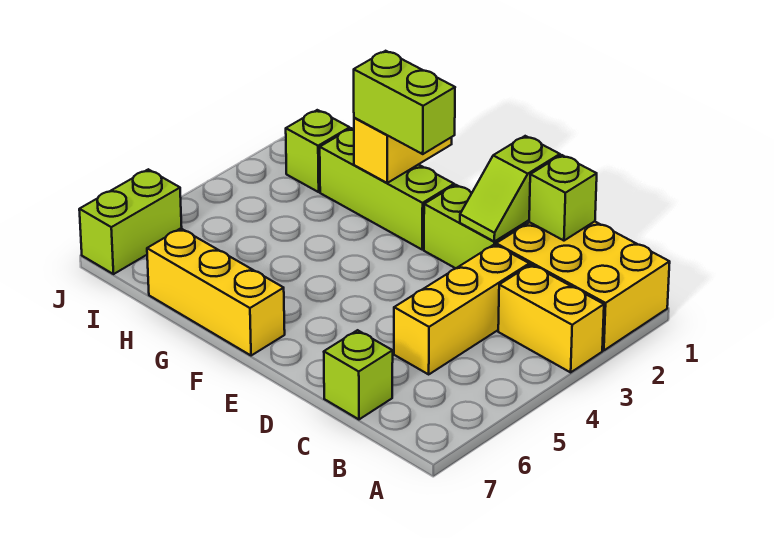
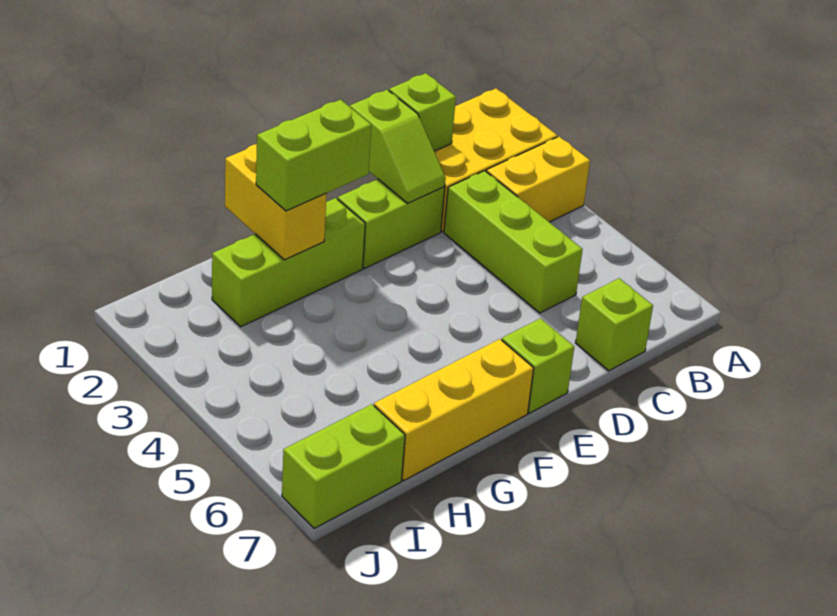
yellow 1x3 brick [394,244,529,374] -> lime 1x3 brick [444,171,583,313]
lime 1x1 brick [286,110,350,192] -> lime 1x1 brick moved to [502,318,574,413]
lime 1x2 brick [79,169,182,274] -> lime 1x2 brick turned to [282,404,405,529]

